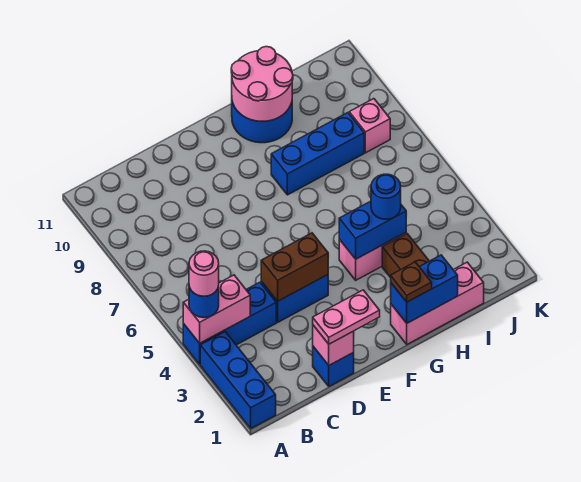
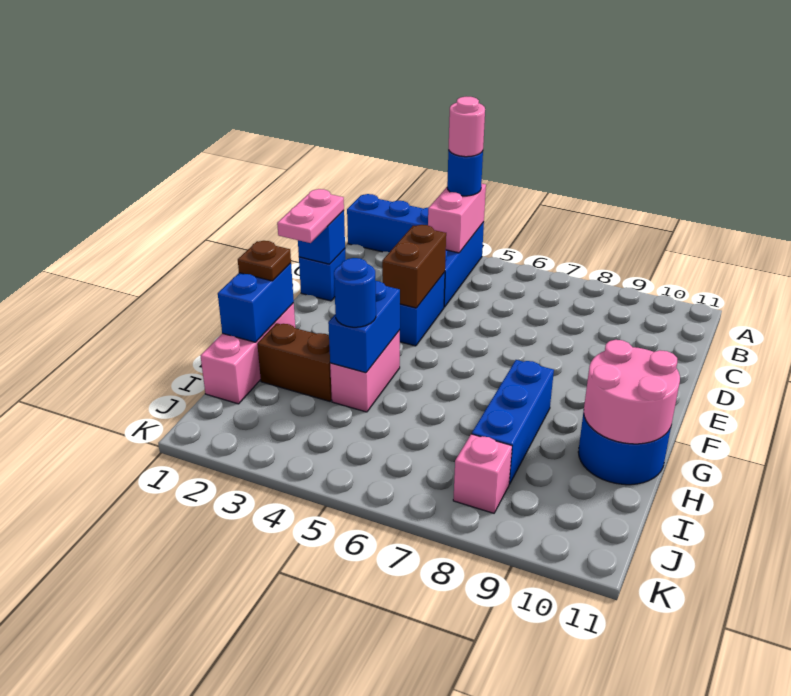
pink 1x1 brick [313,325,354,365] -> blue 1x1 brick [298,210,345,264]

